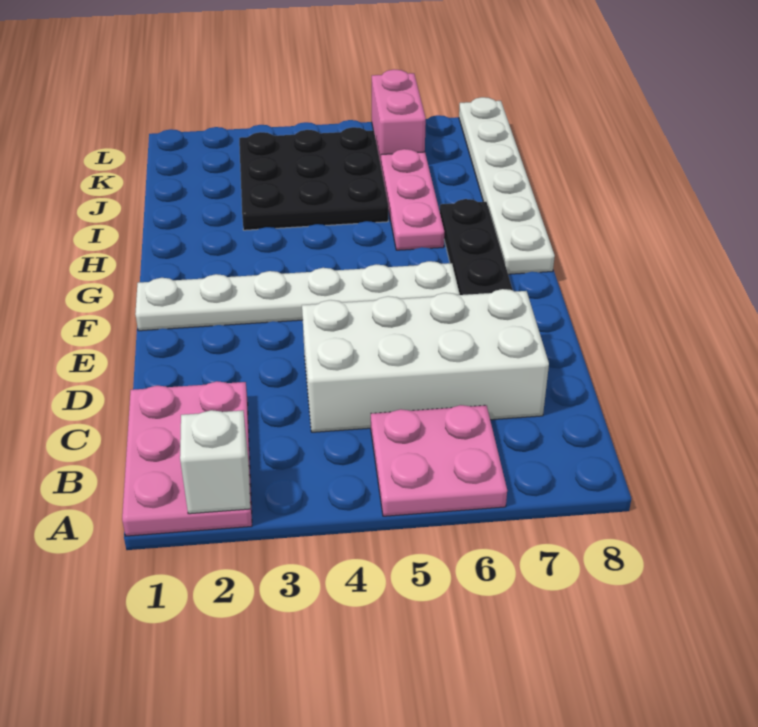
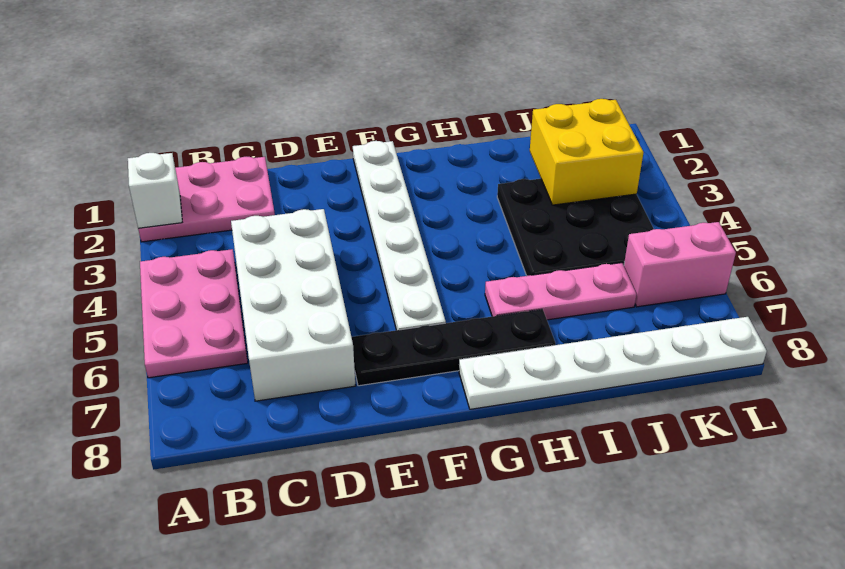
pink 2x2 plate [371,405,507,516] -> pink 2x3 plate [140,249,248,378]
none -> yellow 2x2 brick [530,99,644,205]

